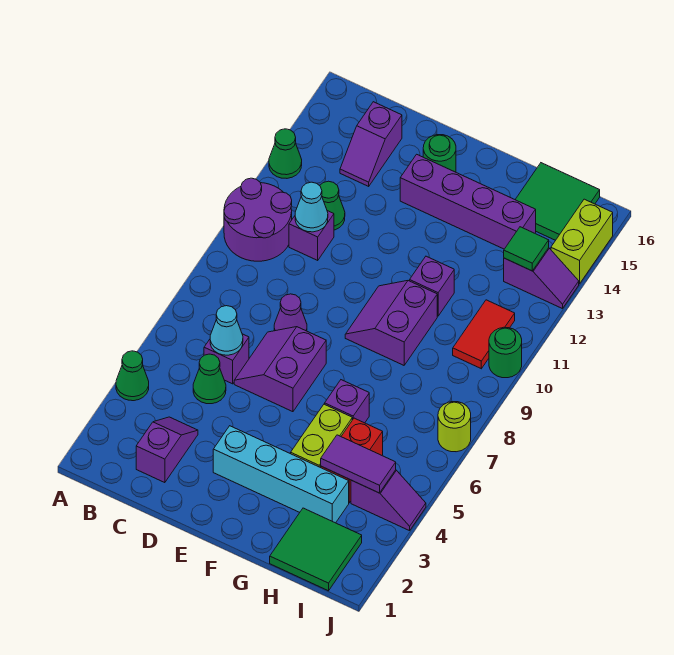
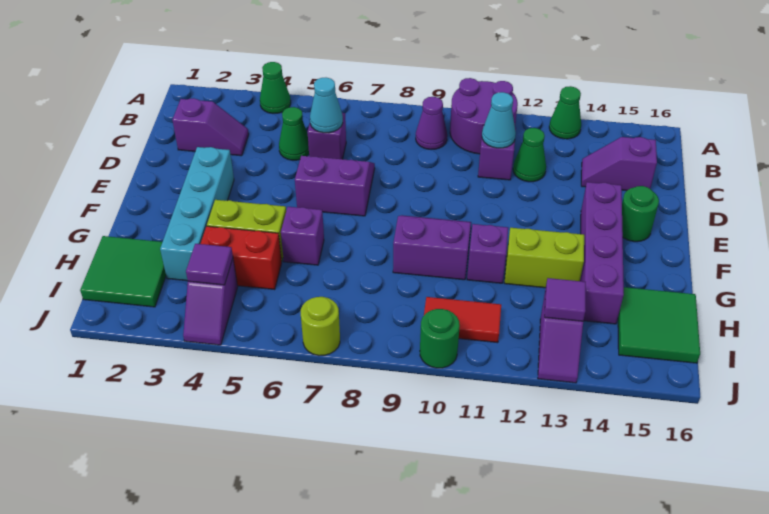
purple 1x1 cone [274,294,307,331] -> purple 1x1 cone moved to [416,97,447,149]
purple 1x2 tile [321,435,396,493] -> purple 1x1 tile [186,244,233,285]
green 1x1 tile [504,227,549,271] -> purple 1x1 tile [544,278,586,321]
lime 1x2 brick [551,199,613,284] -> lime 1x2 brick moved to [505,228,584,288]

